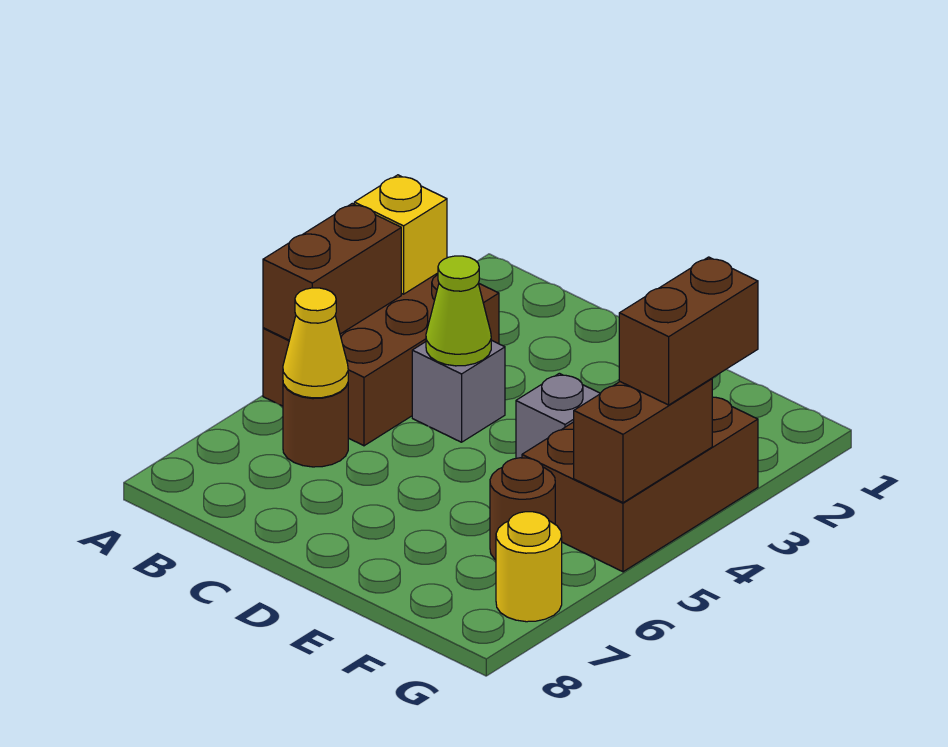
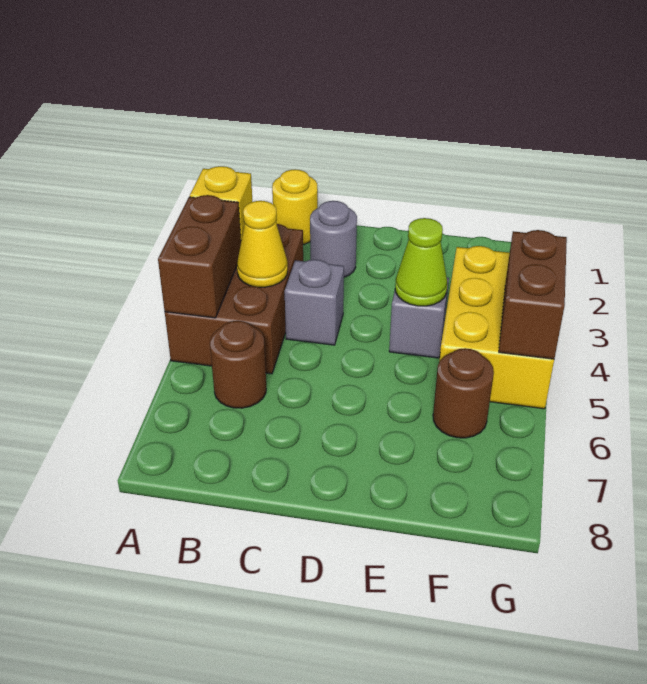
yellow 1x1 cone [283,288,348,398] -> yellow 1x1 cone moved to [237,201,288,287]
none -> grey 1x1 round brick [310,201,357,277]
lime 1x1 cone [426,256,491,366] -> lime 1x1 cone moved to [395,218,447,306]
brown 2x3 brick [522,397,758,572] -> yellow 2x3 brick [440,246,554,409]
brown 1x2 brick [619,257,758,405] -> none
yellow 1x1 round brick [496,512,562,622] -> yellow 1x1 round brick moved to [272,169,318,244]

